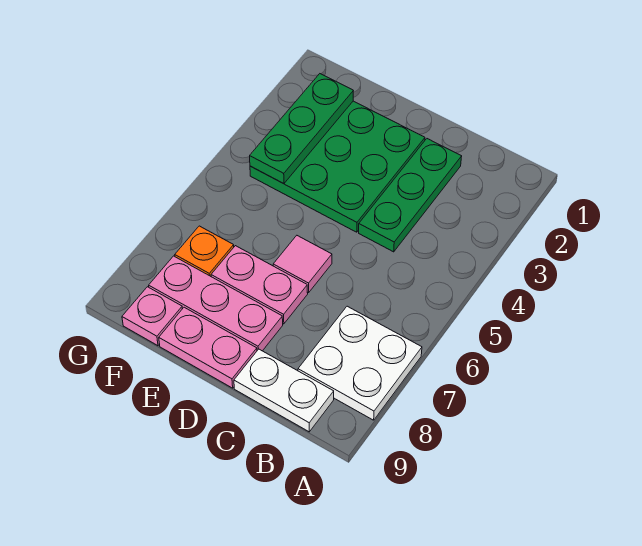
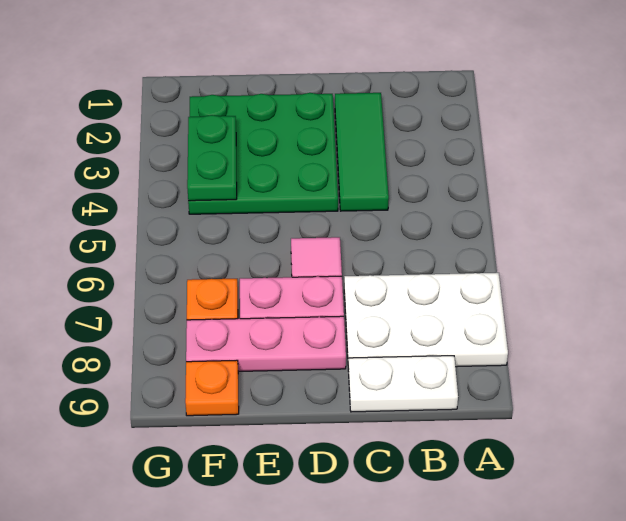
white 2x2 plate [298,306,422,420] -> white 2x3 plate [344,273,508,369]
green 1x3 plate [359,139,462,252] -> green 1x3 tile [335,93,389,211]
pink 1x2 plate [159,307,257,388] -> none
green 1x3 plate [250,74,353,184] -> green 1x2 plate [187,115,237,201]
pink 1x1 plate [122,287,182,346] -> orange 1x1 plate [185,360,239,416]

